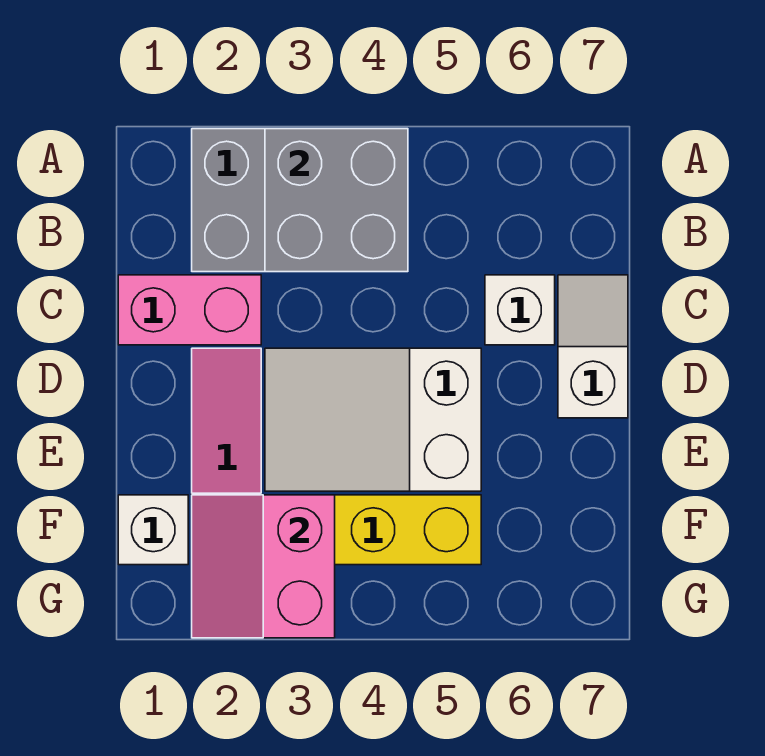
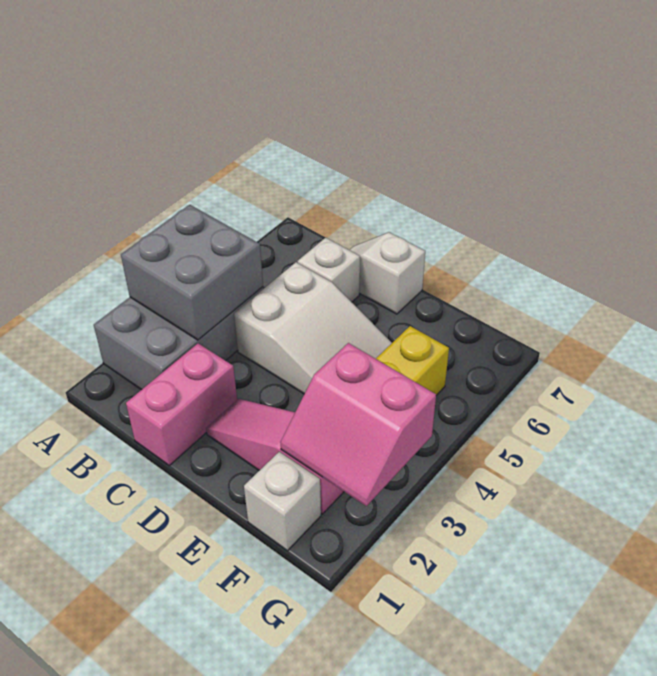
white 2x3 slope [265,348,481,491] -> white 2x3 slope turned to [234,262,392,394]

